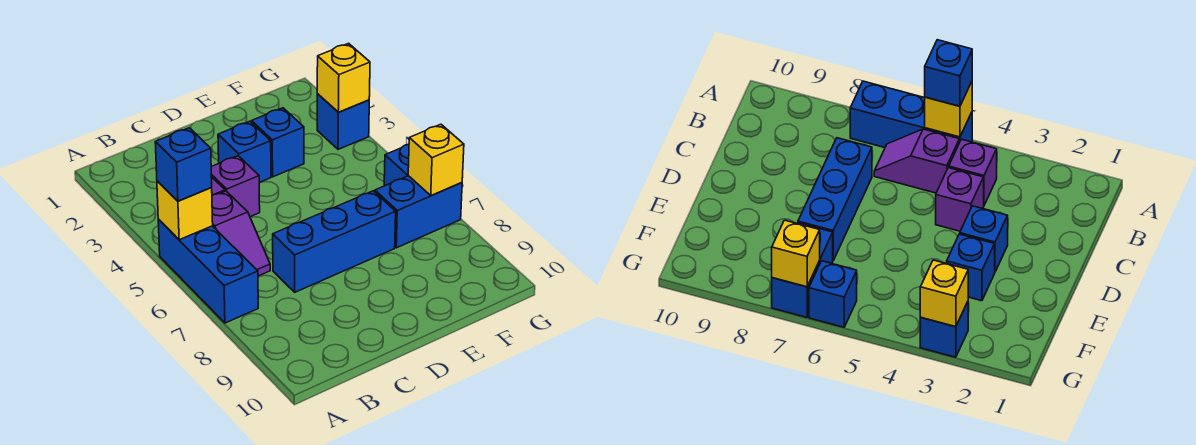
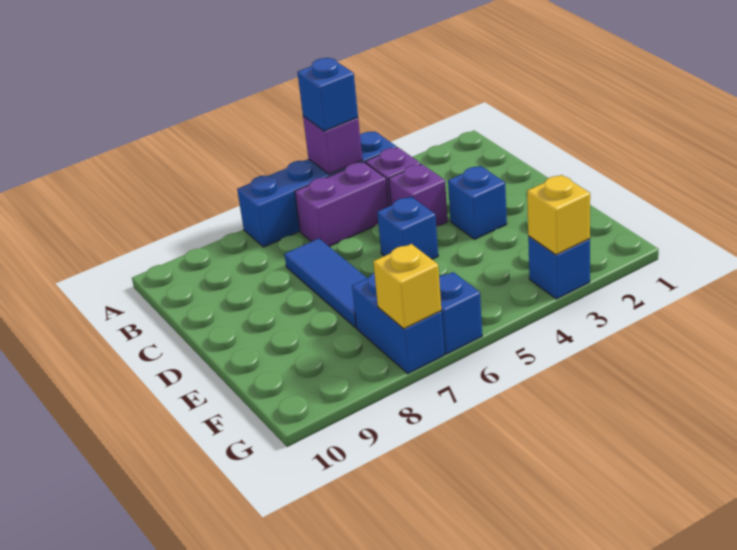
blue 1x3 brick [158,219,258,323] -> blue 1x4 brick [237,132,397,247]
yellow 1x1 brick [157,181,213,240] -> purple 1x1 brick [303,116,362,174]
purple 1x2 slope [212,191,270,276] -> purple 1x2 brick [295,162,388,246]
blue 1x3 brick [273,191,396,292] -> blue 1x3 tile [284,239,367,328]
blue 1x1 brick [252,108,304,177] -> blue 1x1 brick moved to [377,197,438,259]

